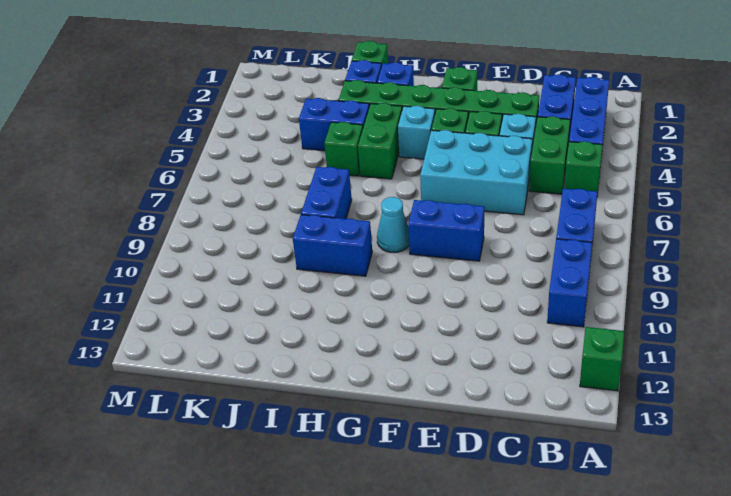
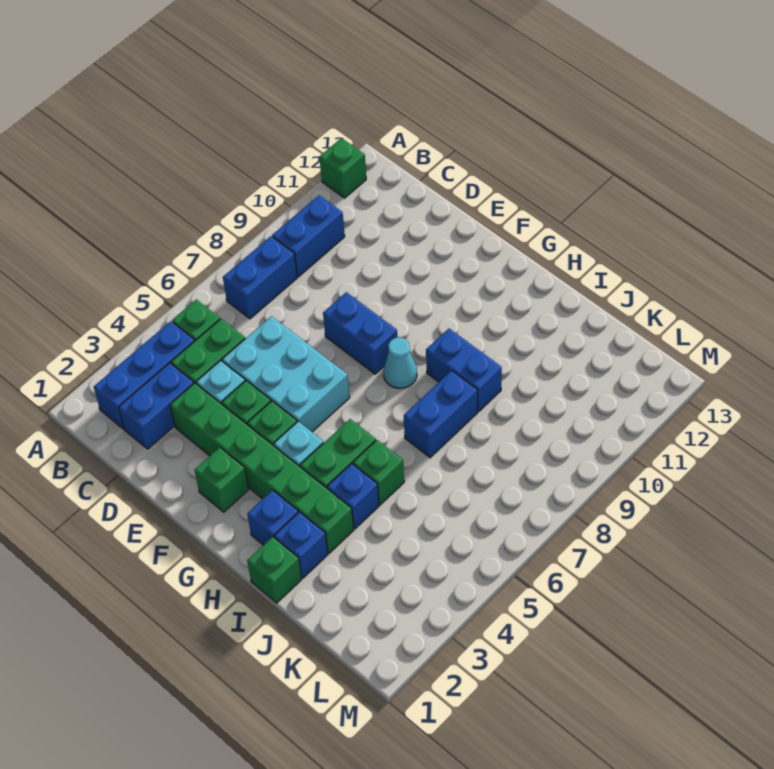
blue 1x2 brick [299,98,369,151] -> blue 1x1 brick [327,464,379,529]

